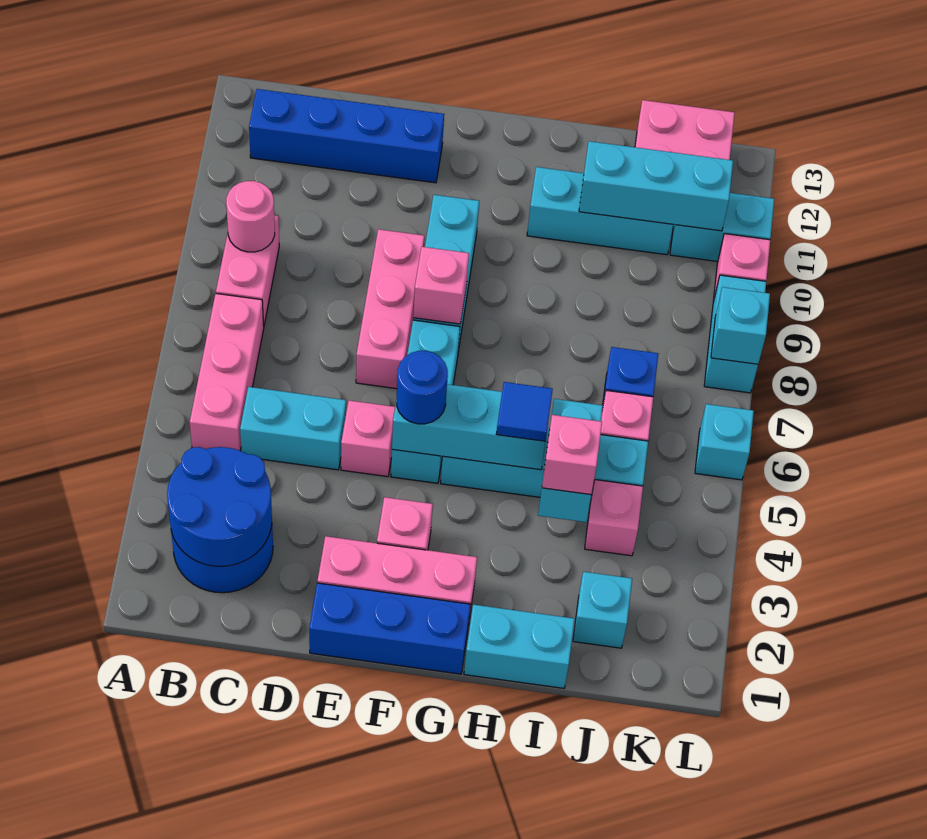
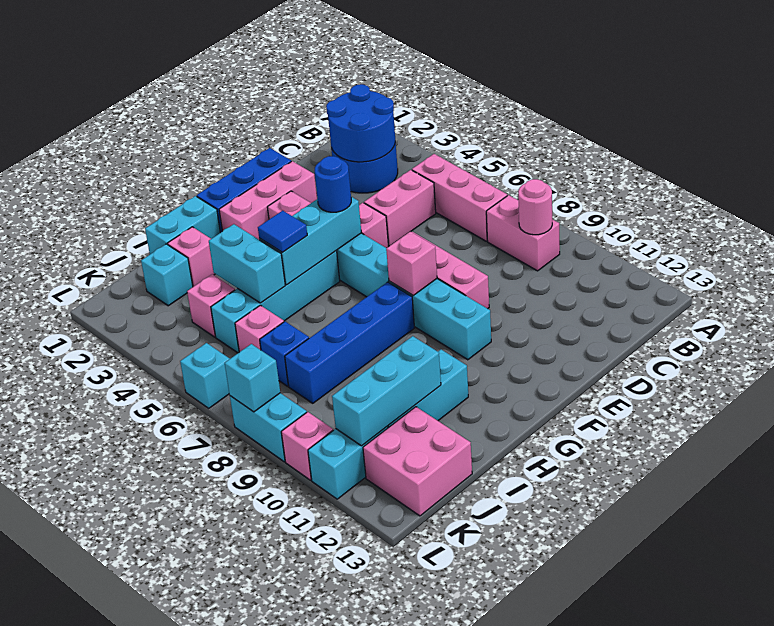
blue 1x4 brick [249,89,444,183] -> blue 1x4 brick moved to [285,282,414,403]
cyan 1x2 brick [240,387,346,470] -> pink 1x2 brick [364,170,436,246]
pink 1x1 brick [542,415,602,495] -> pink 1x1 brick moved to [168,227,215,287]

